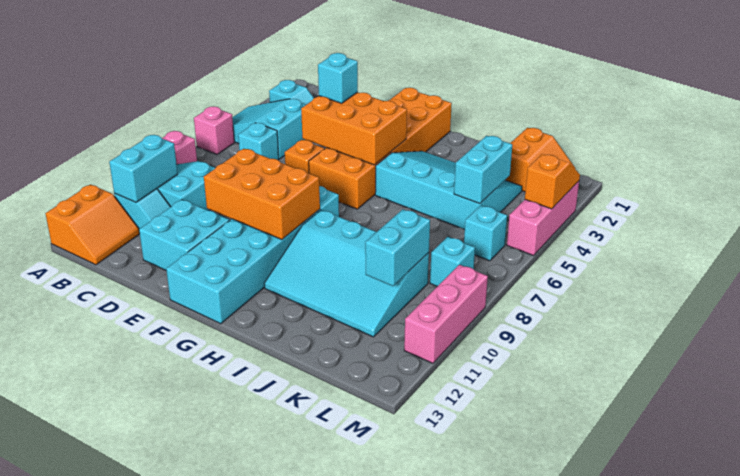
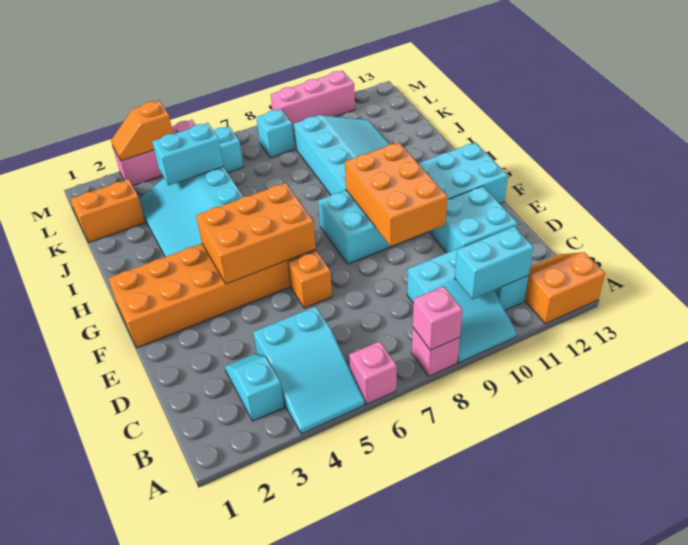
none -> pink 1x1 brick [413,286,463,350]
cyan 1x1 brick [238,123,279,160] -> none
orange 2x3 brick [301,92,407,165] -> orange 2x3 brick turned to [196,183,316,284]
cyan 1x1 brick [318,53,358,103] -> none
cyan 1x2 brick [365,209,430,286] -> none

